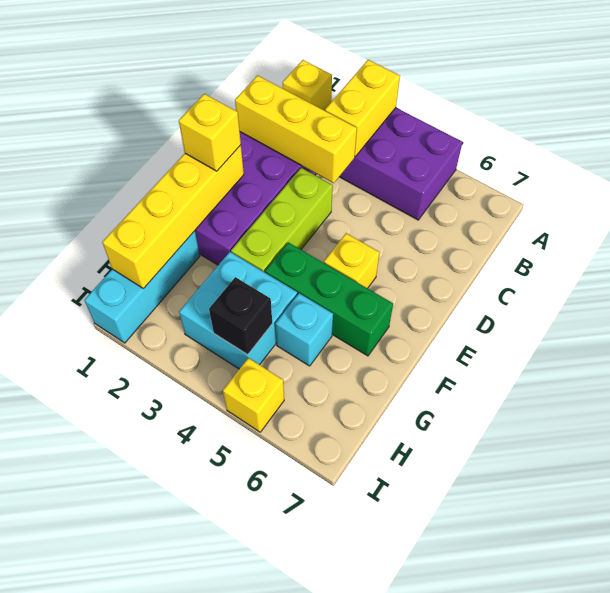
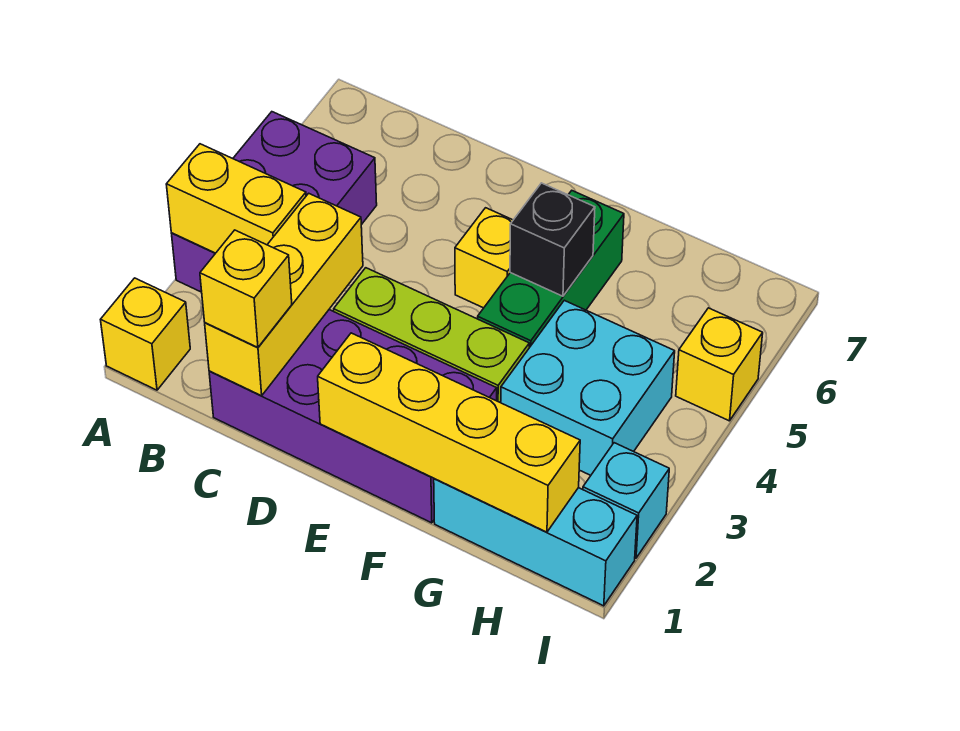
yellow 1x1 brick [179,94,241,171] -> yellow 1x1 brick moved to [200,230,292,347]
cyan 1x1 brick [275,293,333,366] -> cyan 1x1 brick moved to [583,443,669,558]
black 1x1 brick [209,277,272,355] -> black 1x1 brick moved to [510,183,595,296]

